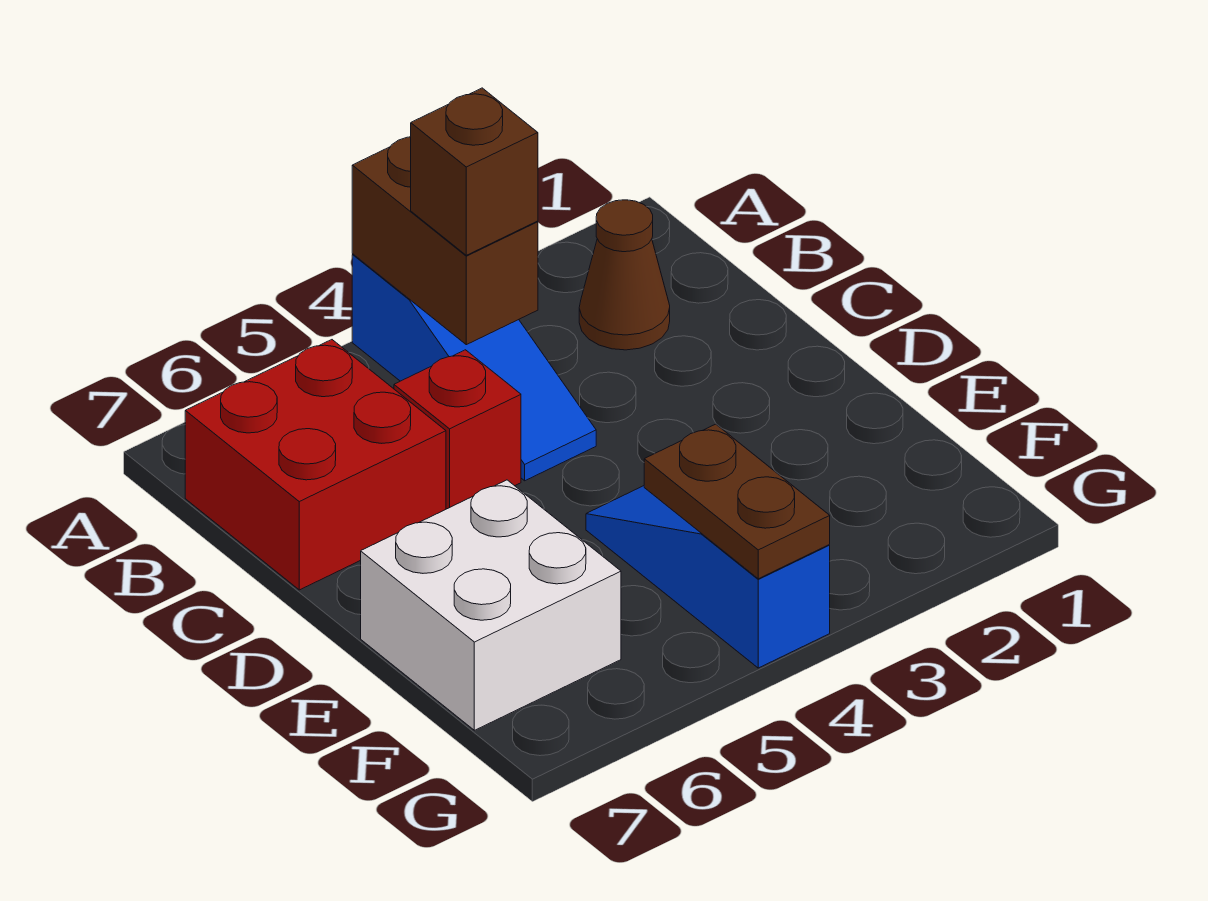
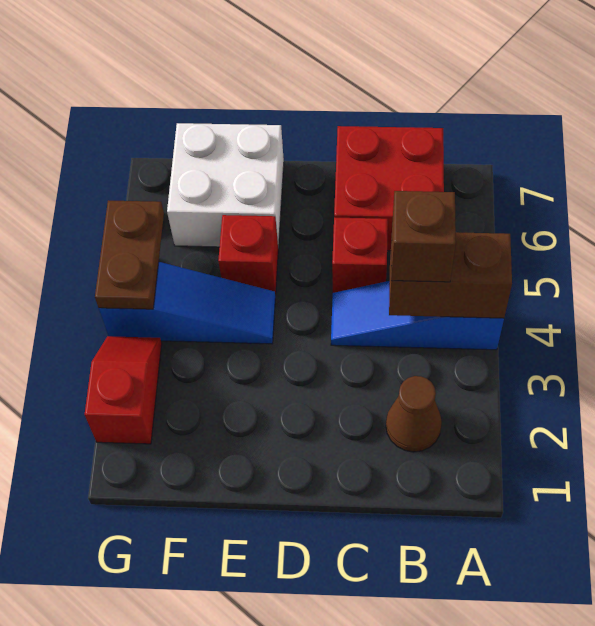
none -> red 1x1 brick [218,215,278,295]
brown 1x2 plate [644,424,830,579] -> brown 1x2 plate turned to [95,200,164,309]
none -> red 1x2 slope [85,336,162,444]

